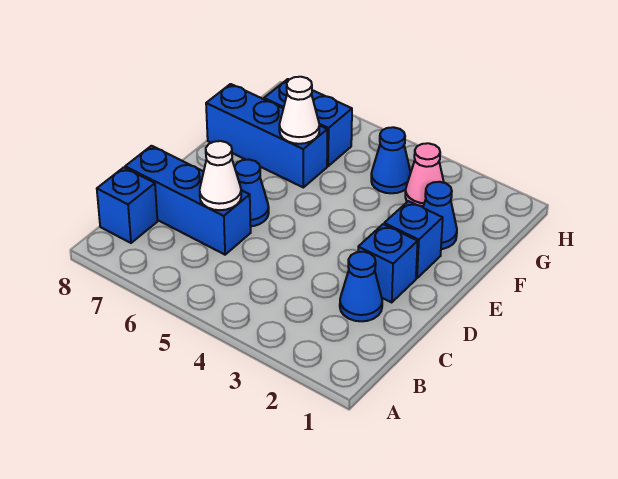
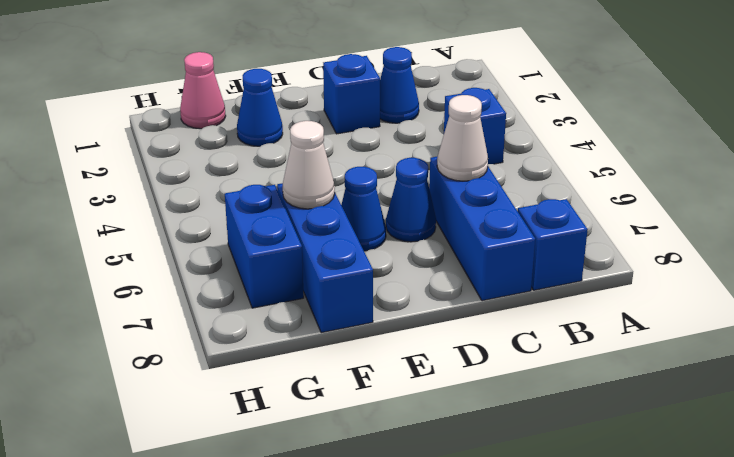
blue 1x1 brick [384,201,443,278] -> blue 1x1 brick moved to [444,88,506,164]
pink 1x1 cone [405,143,444,207] -> pink 1x1 cone moved to [180,52,226,129]
blue 1x1 cone [371,127,411,193] -> blue 1x1 cone moved to [341,167,386,251]

